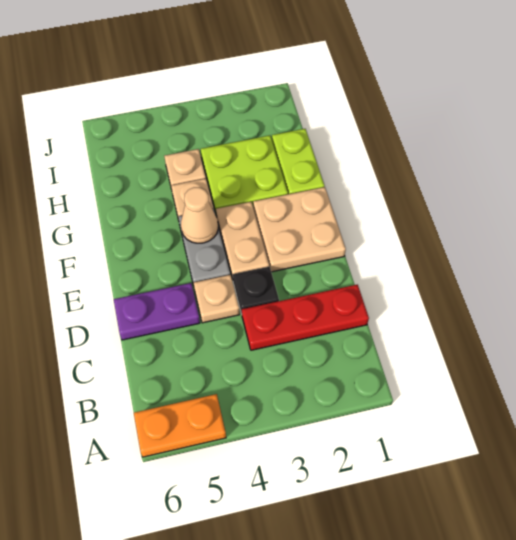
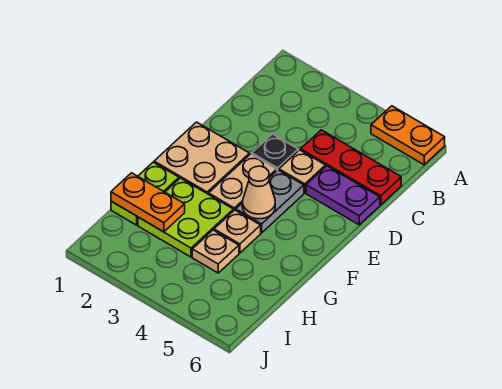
red 1x3 plate [242,285,369,350] -> red 1x3 plate moved to [301,130,401,205]
none -> orange 1x2 plate [111,173,185,232]

